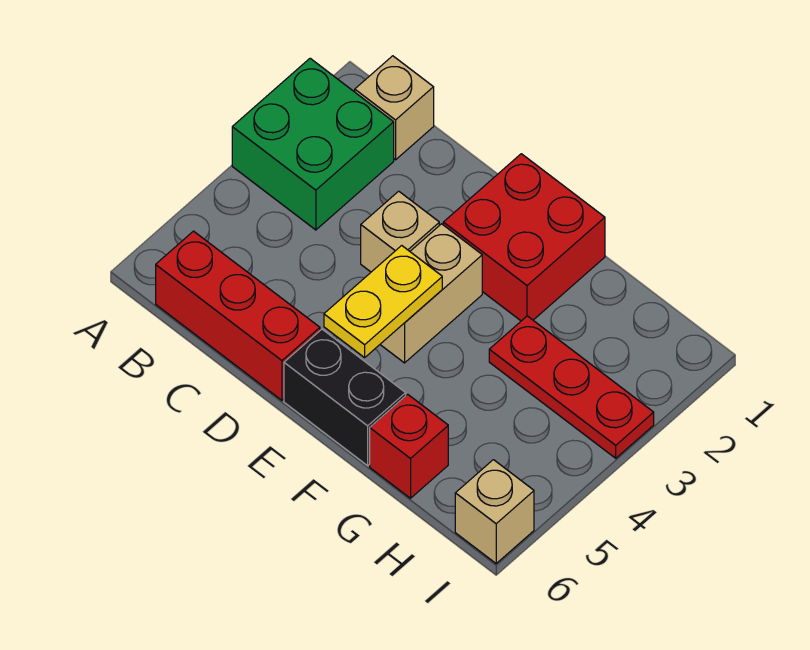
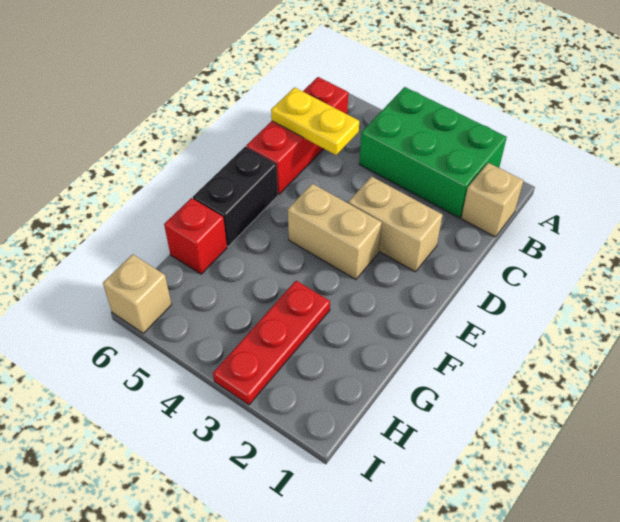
green 2x2 brick [232,58,394,230] -> green 2x3 brick [359,87,507,218]
tan 1x1 brick [361,191,439,272] -> tan 1x2 brick [348,177,442,272]
red 2x2 brick [443,154,605,321] -> none
yellow 1x2 plate [324,246,442,358] -> yellow 1x2 plate moved to [271,87,359,155]

